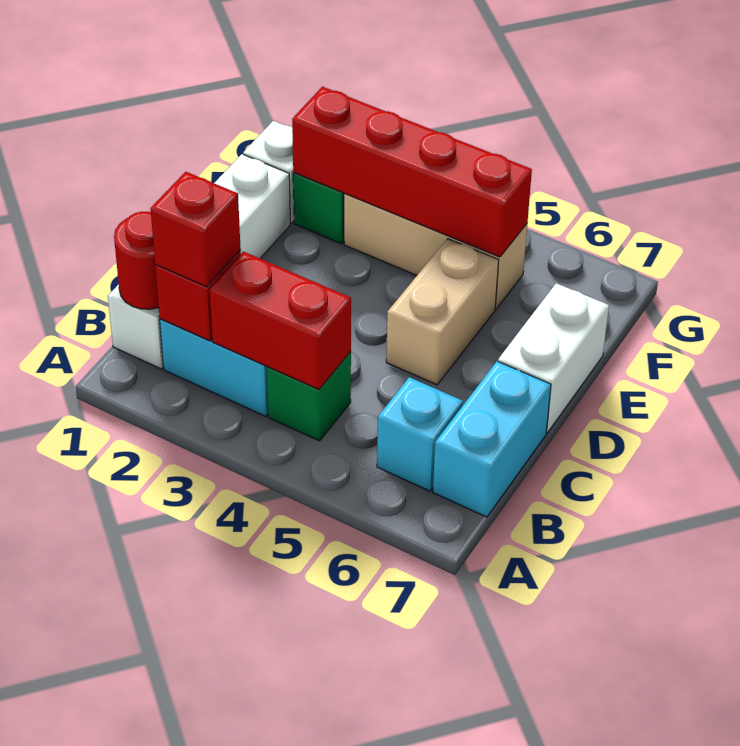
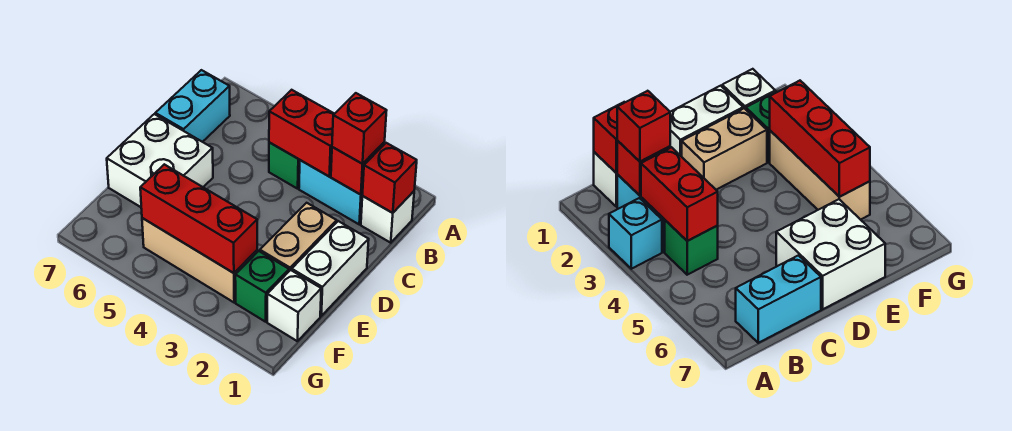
red 1x1 round brick [114,212,159,309] -> red 1x1 brick [362,143,417,213]
cyan 1x1 brick [377,377,463,491] -> cyan 1x1 brick moved to [609,198,662,269]
tan 1x2 brick [386,239,499,385] -> tan 1x2 brick moved to [260,203,337,271]
white 1x2 brick [498,283,609,433] -> white 2x2 brick [107,114,213,207]
red 1x4 brick [292,87,532,257] -> red 1x3 brick [140,164,257,273]

